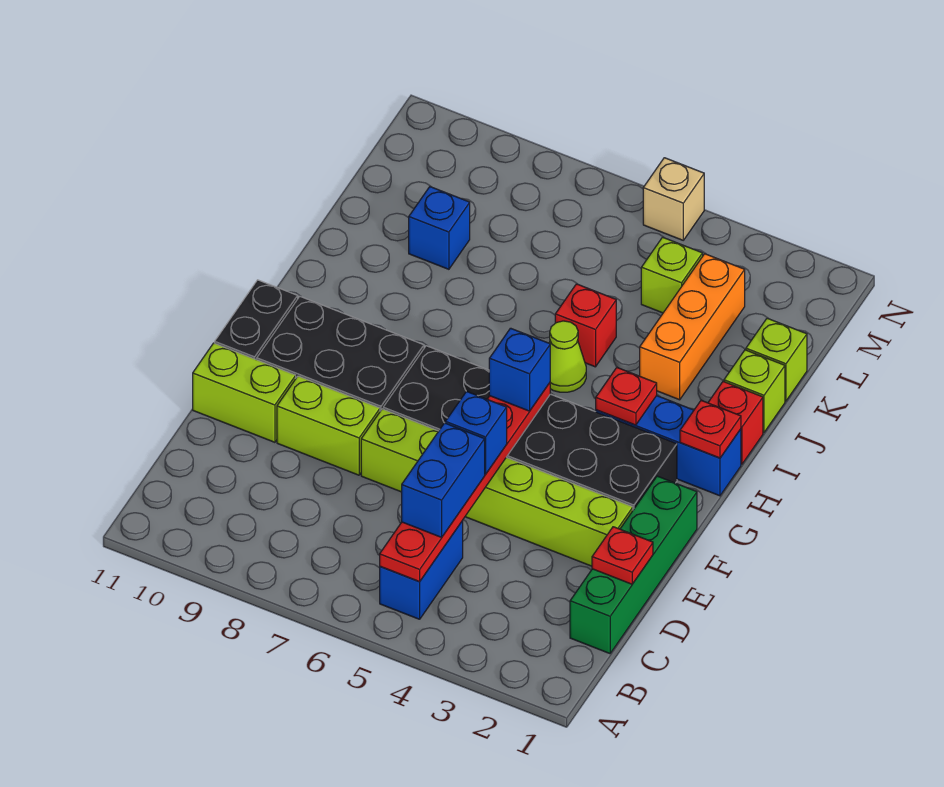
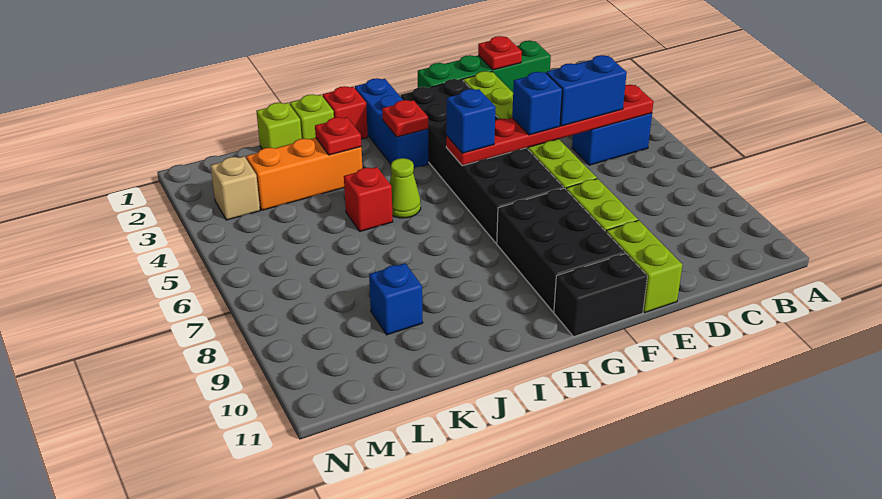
red 1x1 plate [680,400,741,458] -> red 1x1 plate moved to [315,117,361,155]
lime 1x1 brick [641,237,703,313] -> none
tan 1x1 brick [643,158,704,240] -> tan 1x1 brick moved to [210,156,260,220]

